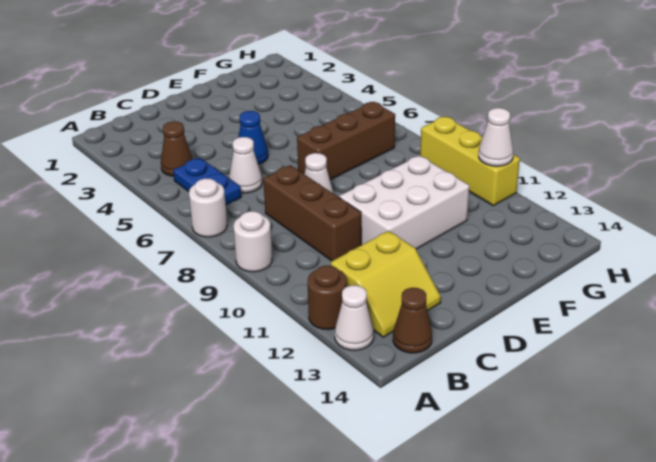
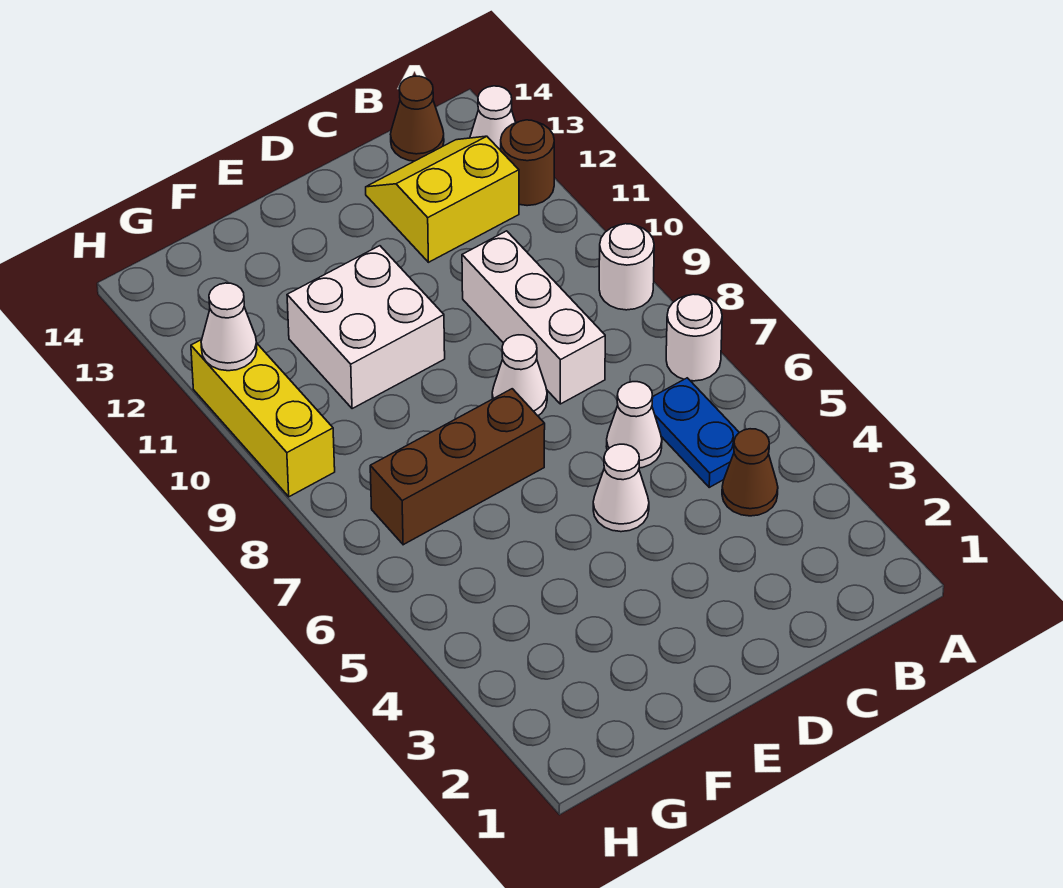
brown 1x3 brick [263,165,361,261] -> white 1x3 brick [462,231,605,404]
blue 1x1 cone [238,111,268,164] -> white 1x1 cone [593,444,649,532]
white 2x3 brick [339,156,469,249] -> white 2x2 brick [287,246,445,409]

